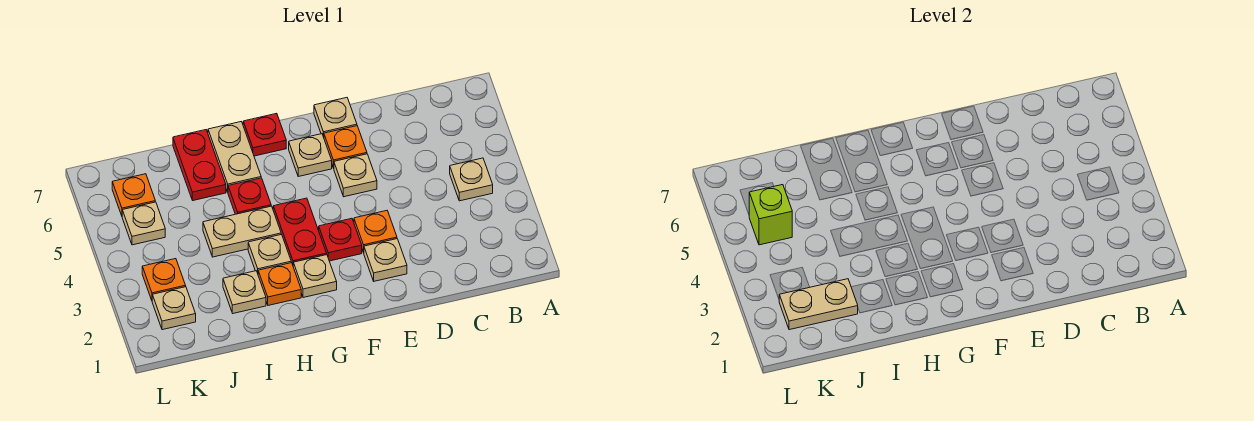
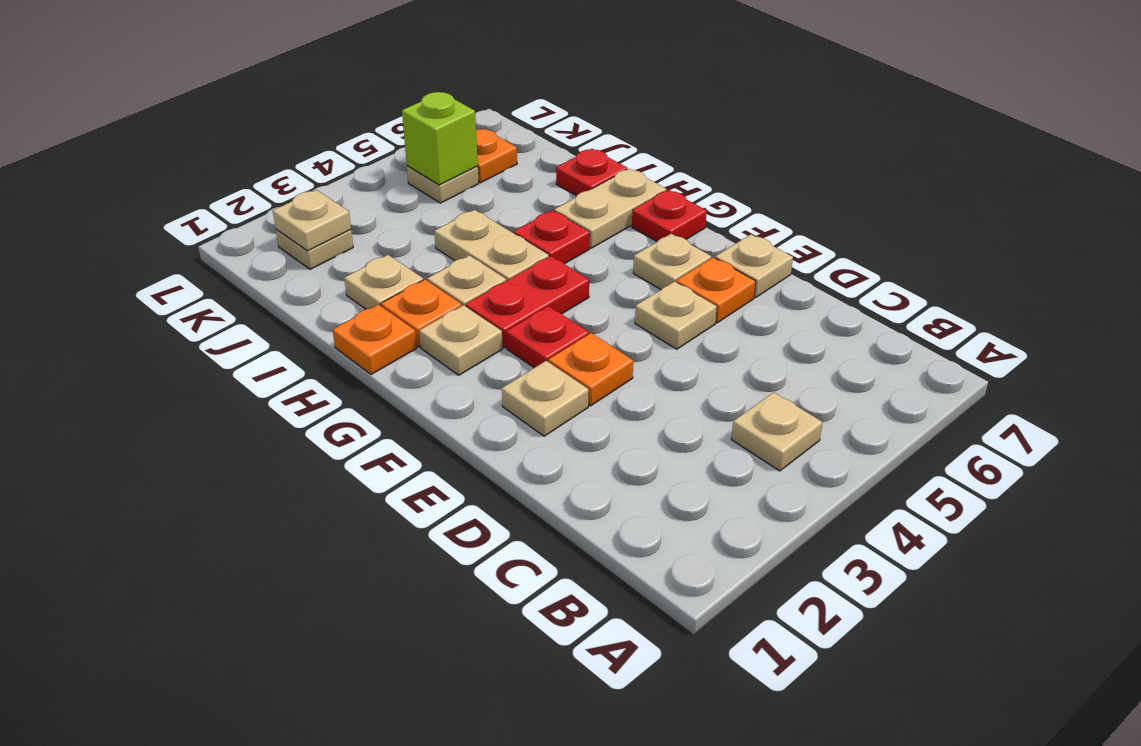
red 1x2 plate [173,130,226,200] -> red 1x1 plate [556,149,627,196]
tan 1x2 plate [779,279,858,330] -> tan 1x1 plate [273,190,351,251]
orange 1x1 plate [142,259,186,300] -> orange 1x1 plate moved to [333,305,417,375]

